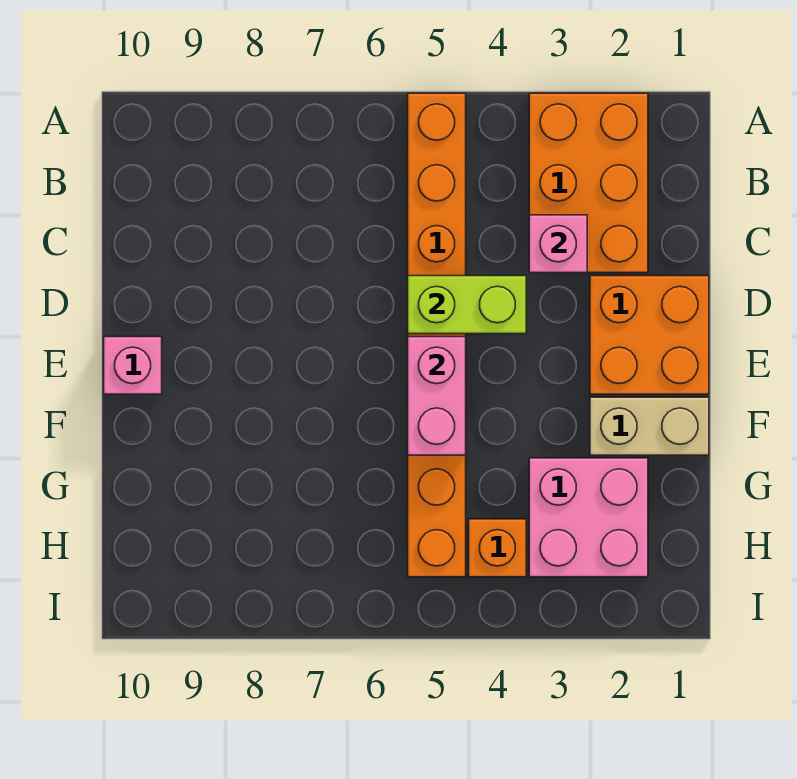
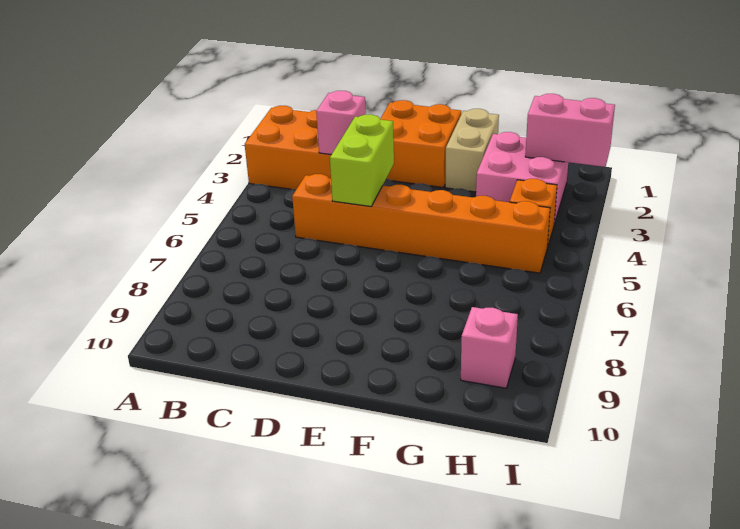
orange 1x8 brick [408,93,466,577] -> orange 1x6 brick [292,174,550,273]
pink 1x2 brick [408,337,466,455] -> pink 1x2 brick moved to [525,94,615,167]
pink 1x1 brick [104,337,162,394] -> pink 1x1 brick moved to [461,307,518,388]

